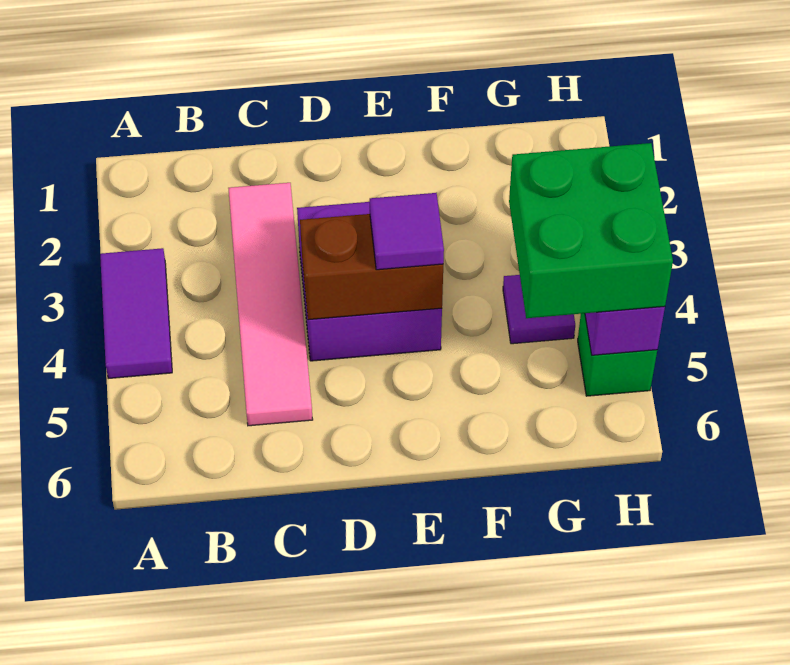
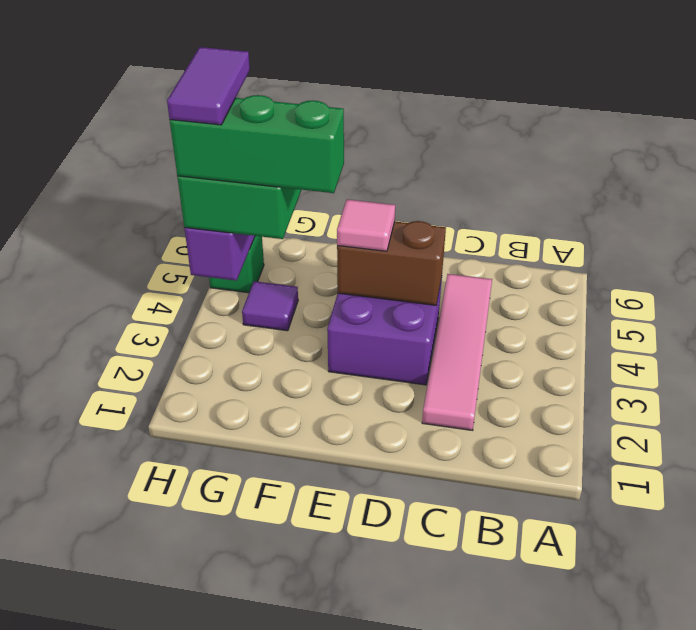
purple 1x2 tile [100,248,172,378] -> purple 1x2 tile moved to [167,47,250,125]
purple 1x1 tile [370,193,444,270] -> pink 1x1 tile [337,199,395,251]
none -> green 1x3 brick [170,95,344,193]

